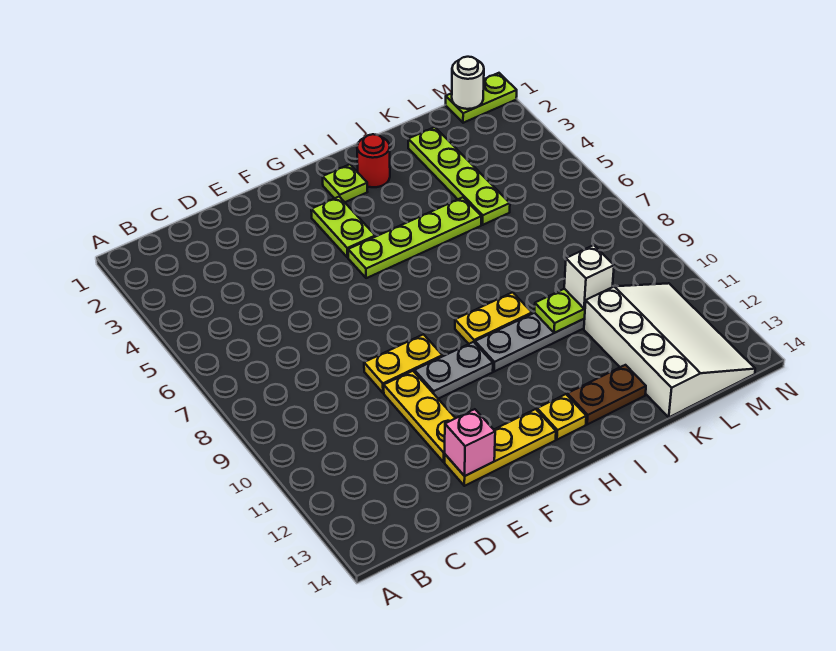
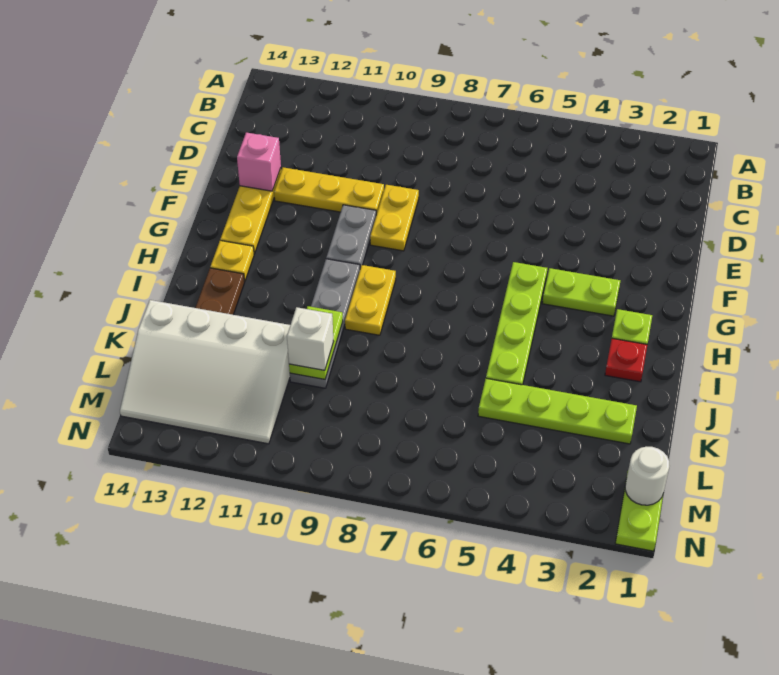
red 1x1 round brick [357,134,390,187] -> red 1x1 plate [605,338,647,382]

